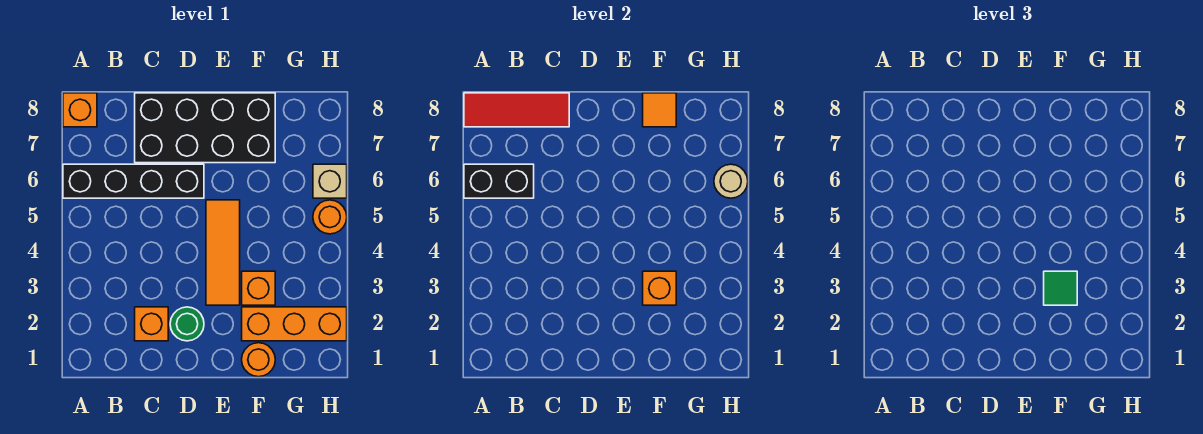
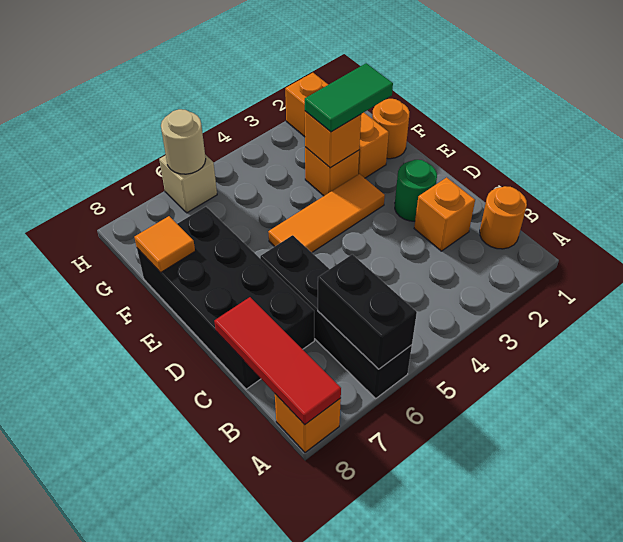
green 1x1 tile [1044,271,1077,305] -> green 1x2 tile [305,63,393,132]
orange 1x1 round brick [313,200,347,234] -> orange 1x1 round brick moved to [480,186,527,249]

